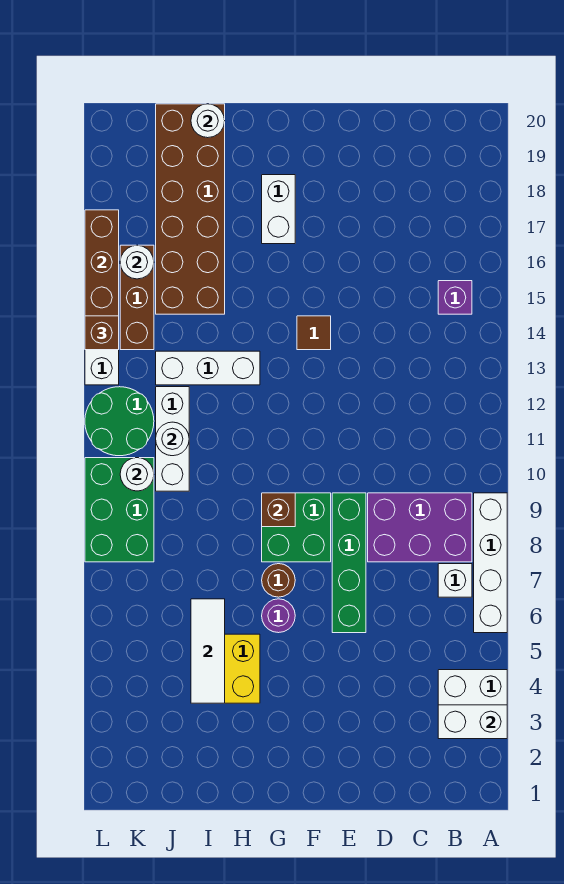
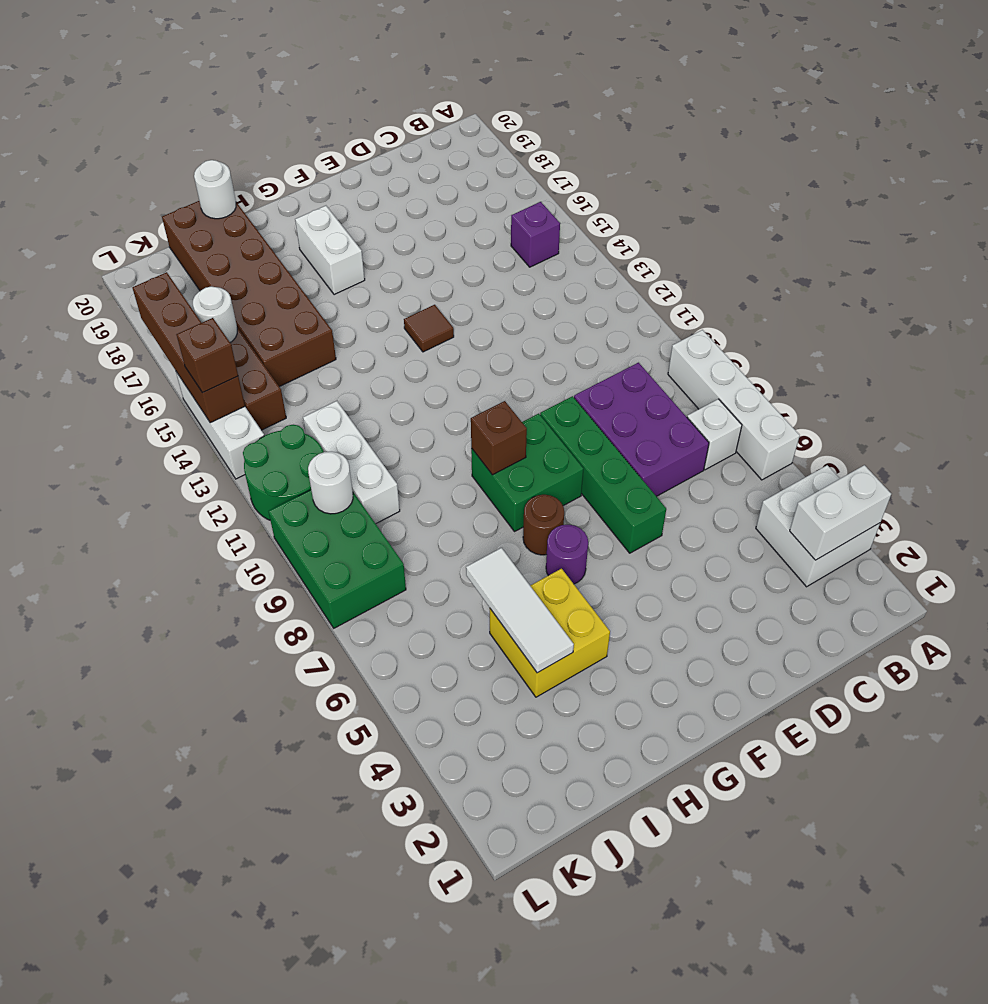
purple 2x3 brick [368,493,472,562] -> purple 2x3 brick turned to [574,363,709,496]
white 1x3 brick [156,351,260,385] -> none
white 1x1 round brick [156,422,189,456] -> none

